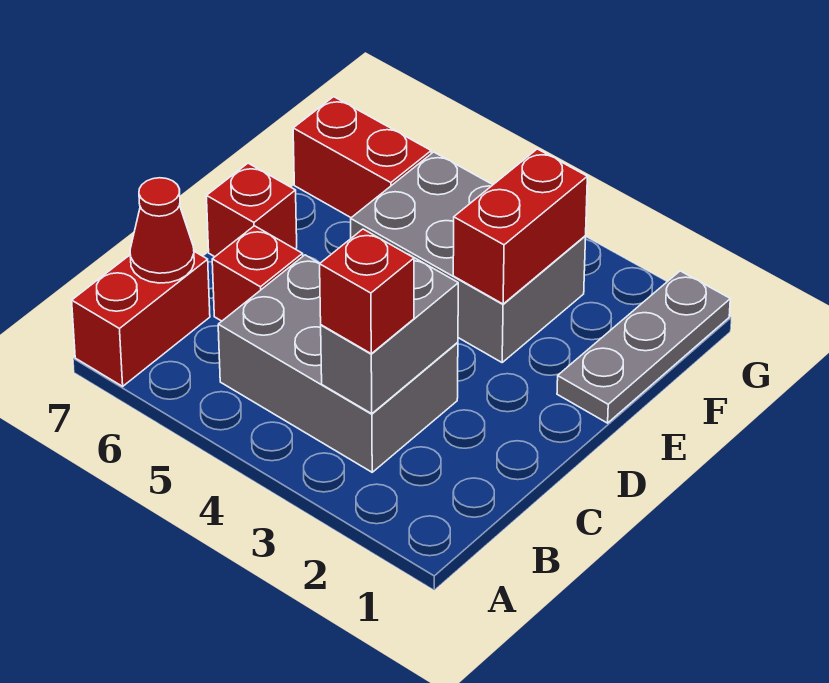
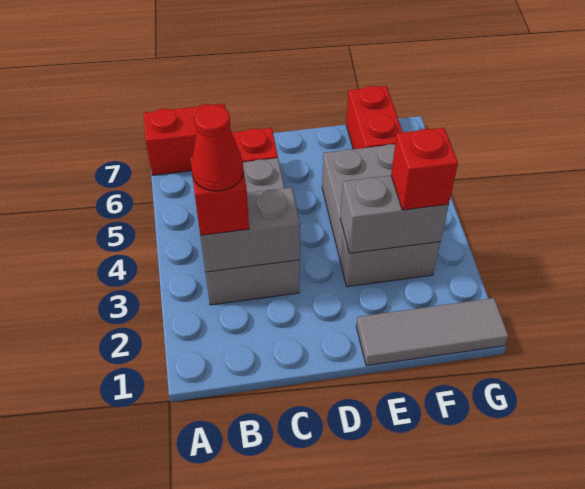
red 1x1 cone [130,178,194,283] -> red 1x1 cone moved to [191,105,243,191]
red 1x1 brick [207,163,297,257] -> red 1x1 brick moved to [391,128,458,210]
grey 1x3 plate [557,271,730,423] -> grey 1x3 tile [356,298,509,366]
red 1x2 brick [453,149,587,304] -> grey 1x2 brick [340,176,449,253]

